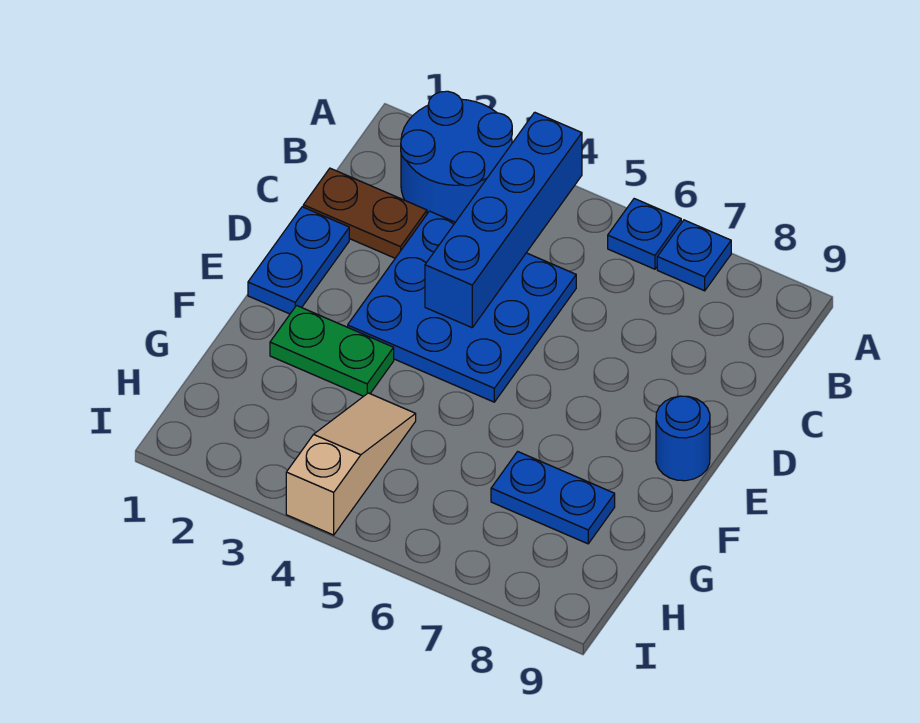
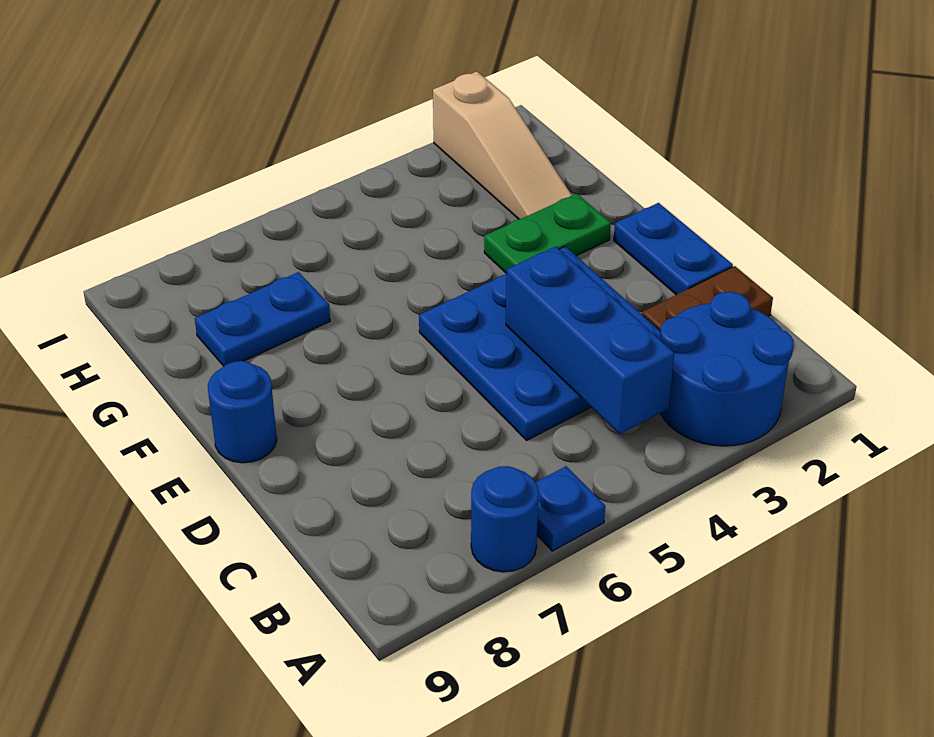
blue 1x4 brick [425,112,582,328] -> blue 1x3 brick [506,246,674,434]
blue 1x1 plate [657,220,731,291] -> blue 1x1 round brick [471,466,539,572]
tan 1x3 slope [286,393,416,535] -> tan 1x3 slope moved to [433,71,572,219]

